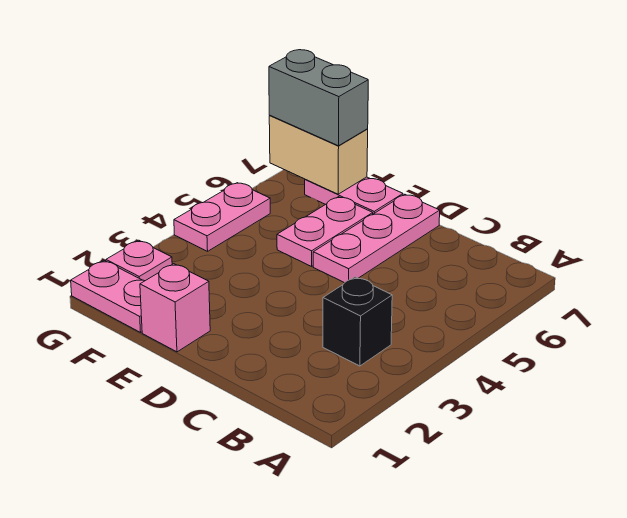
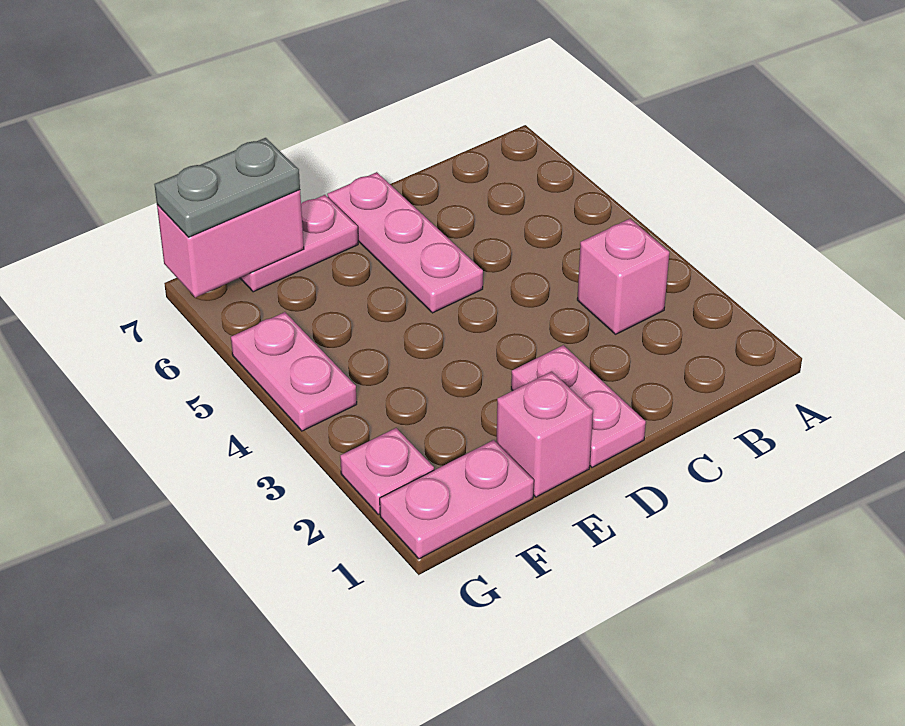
black 1x1 brick [323,277,392,366] -> pink 1x1 brick [577,219,669,334]
pink 1x2 plate [277,197,373,266] -> pink 1x2 plate moved to [511,345,646,467]
tan 1x2 brick [269,116,368,194] -> pink 1x2 brick [157,190,304,297]
grey 1x2 brick [269,50,368,146] -> grey 1x2 plate [154,138,300,237]

